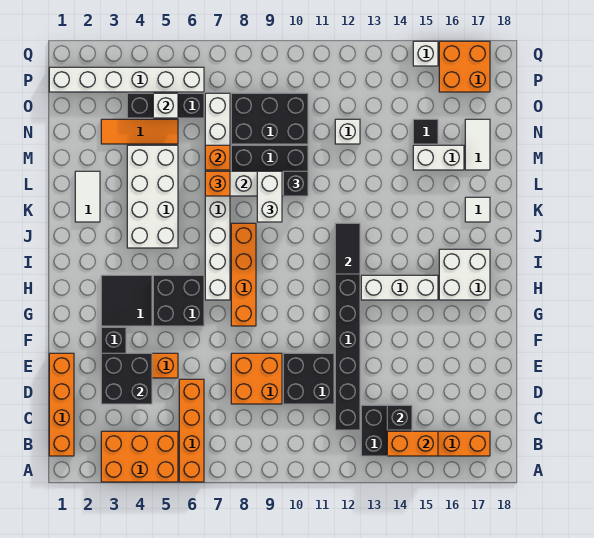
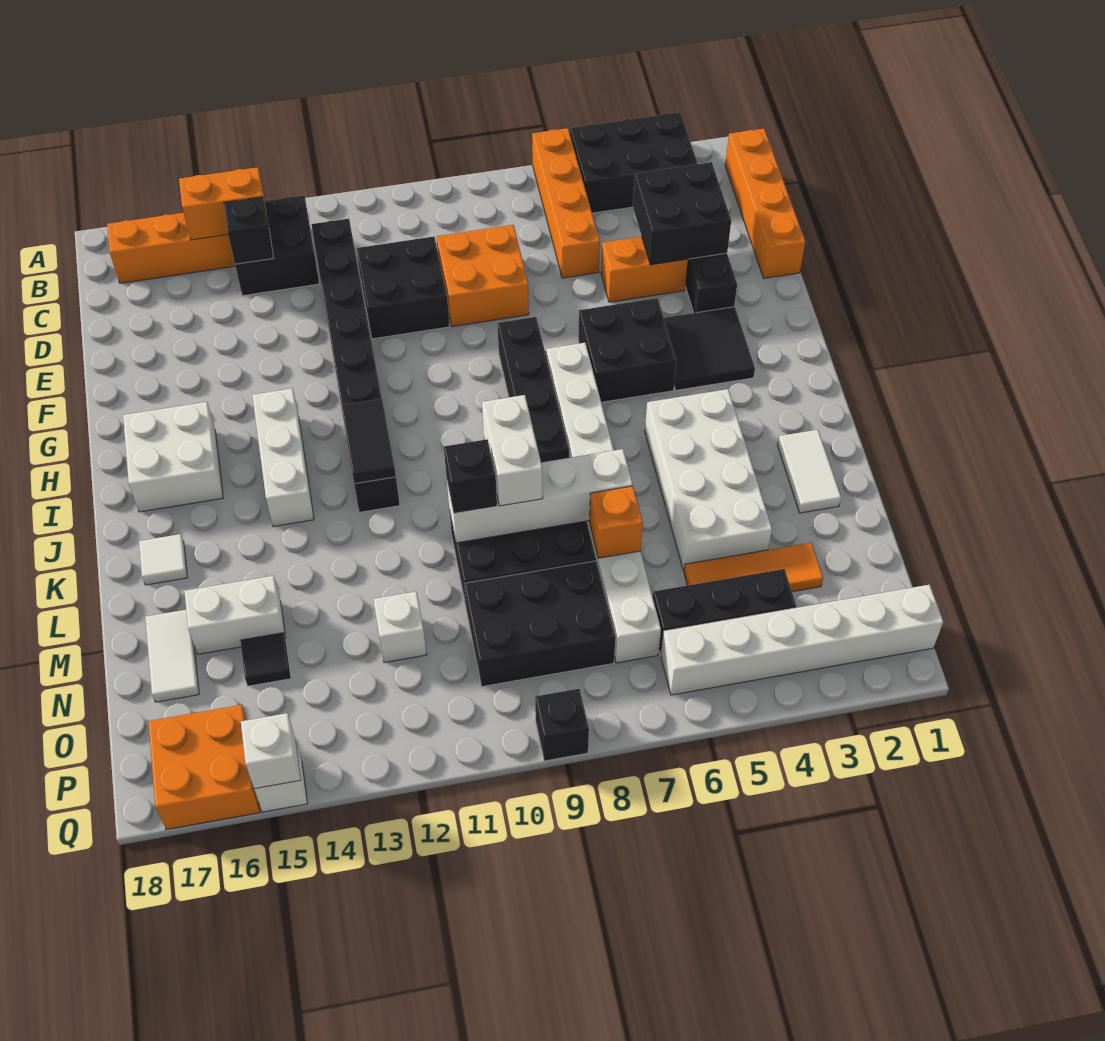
orange 2x3 brick [101,431,178,482] -> black 2x3 brick [570,112,698,213]
orange 1x4 brick [231,223,256,326] -> black 1x4 brick [497,317,569,462]
white 1x3 brick [361,275,438,300] -> white 1x3 brick turned to [252,388,314,527]
orange 1x1 brick [205,171,230,196] -> none
white 1x1 brick [153,93,178,118] -> white 1x1 brick moved to [241,713,301,789]
none -> black 1x1 brick [535,689,589,761]

